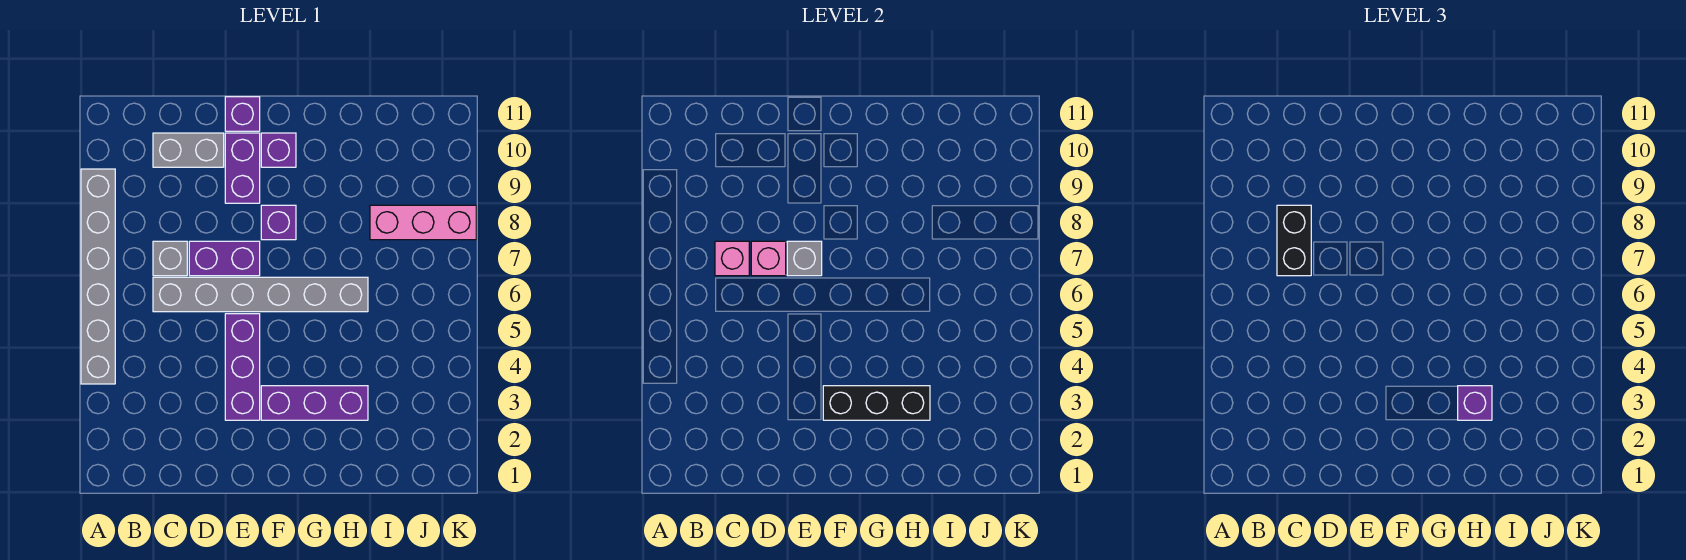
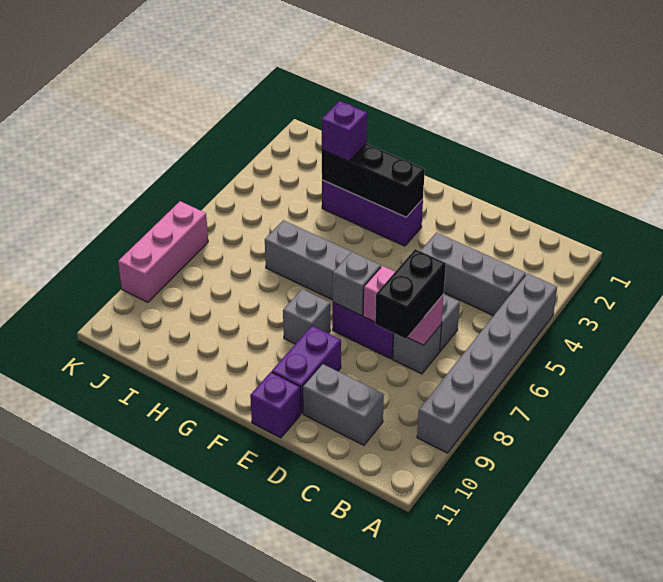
none -> grey 1x3 brick [420,233,526,316]
purple 1x3 brick [225,314,260,420] -> none
purple 1x1 brick [261,205,296,240] -> grey 1x1 brick [283,289,330,344]
purple 1x1 brick [261,133,296,167] -> none
pink 1x3 brick [370,205,476,240] -> pink 1x3 brick turned to [118,201,208,302]

